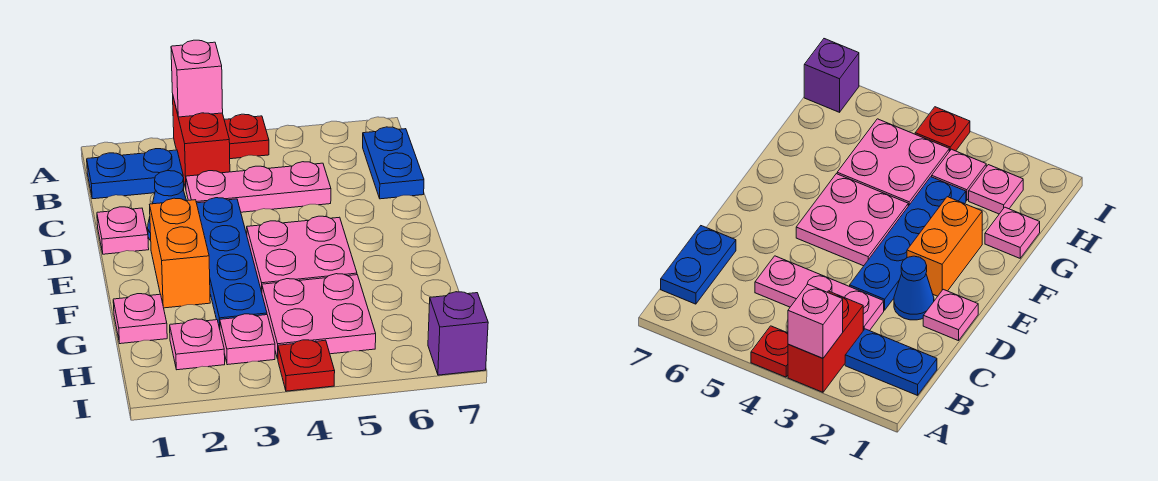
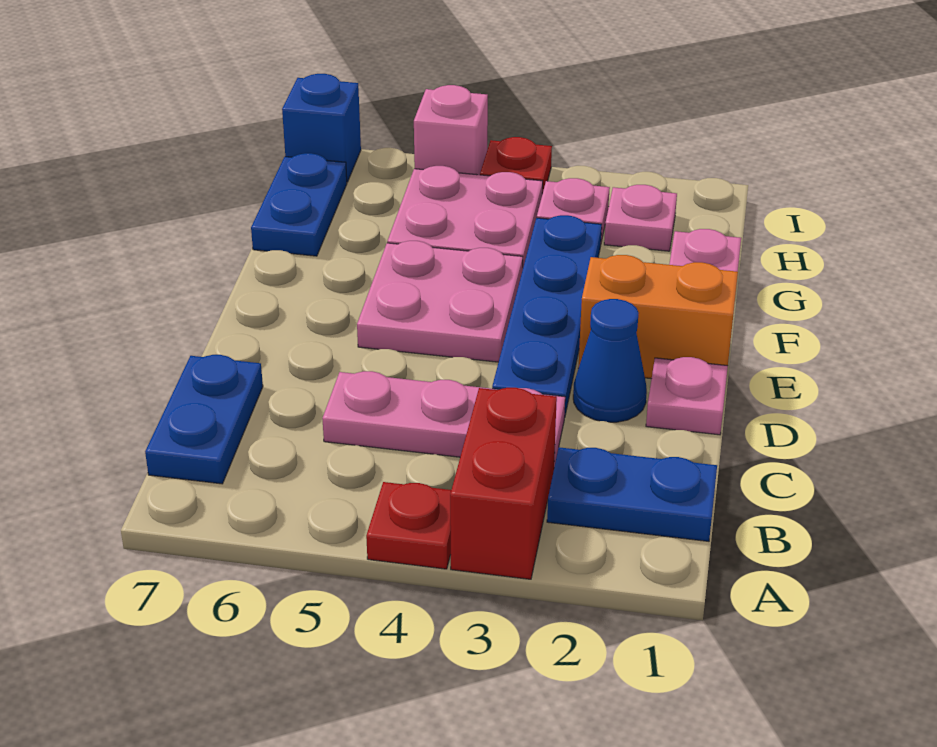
pink 1x1 brick [171,40,223,117] -> pink 1x1 brick moved to [414,85,488,175]
orange 1x2 brick [150,198,210,308] -> orange 1x2 brick turned to [578,255,738,379]
none -> blue 1x2 plate [251,153,347,256]
purple 1x1 brick [428,292,488,375] -> blue 1x1 brick [282,74,361,182]

